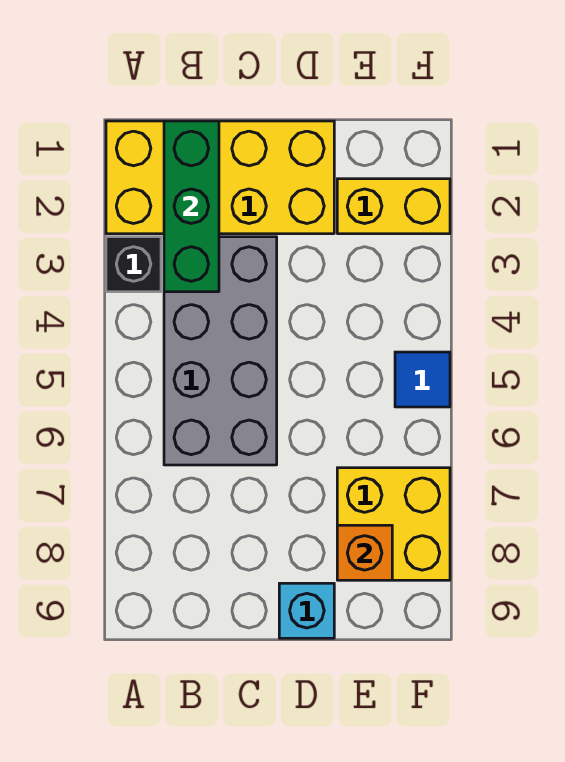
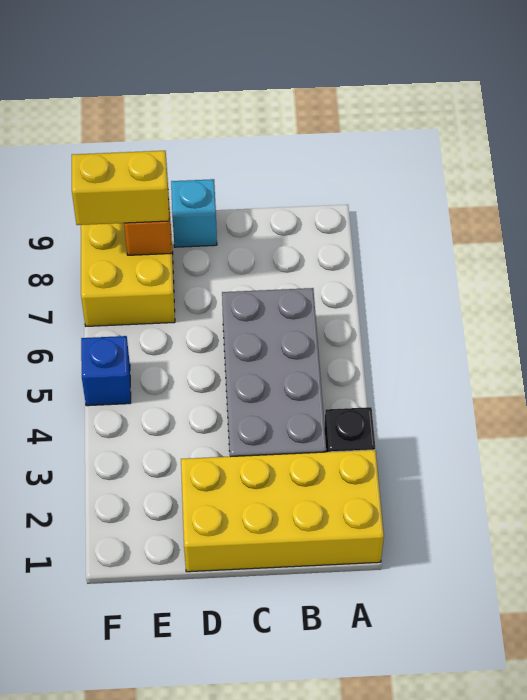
green 1x3 brick [164,121,219,292] -> none
yellow 1x2 brick [337,179,450,234] -> yellow 1x2 brick moved to [72,151,169,225]
blue 1x1 tile [395,352,450,407] -> blue 1x1 brick [81,336,131,406]

